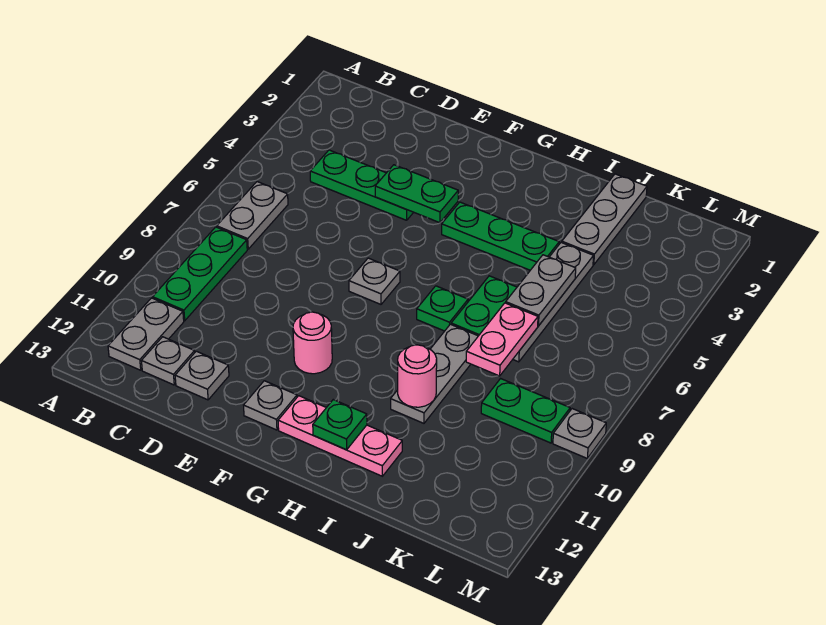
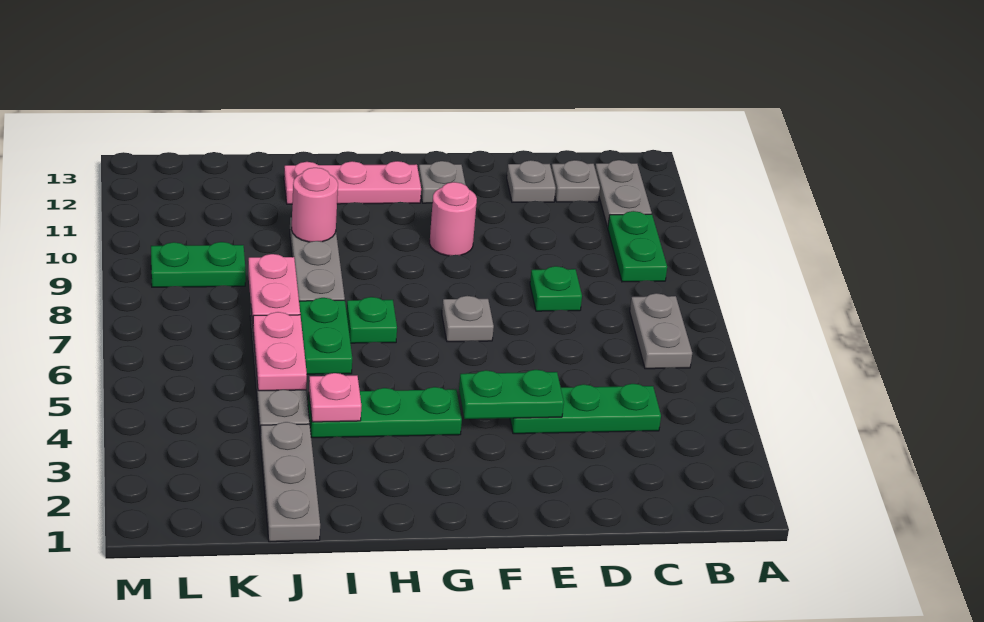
green 1x3 plate [153,227,247,321] -> green 1x2 plate [608,211,667,282]
green 1x1 plate [313,400,367,450] -> green 1x1 plate moved to [530,266,582,311]
none -> pink 1x1 plate [309,373,361,422]
grey 1x2 plate [506,255,576,326] -> pink 1x2 plate [253,312,307,391]
grey 1x1 plate [553,409,606,458] -> none

